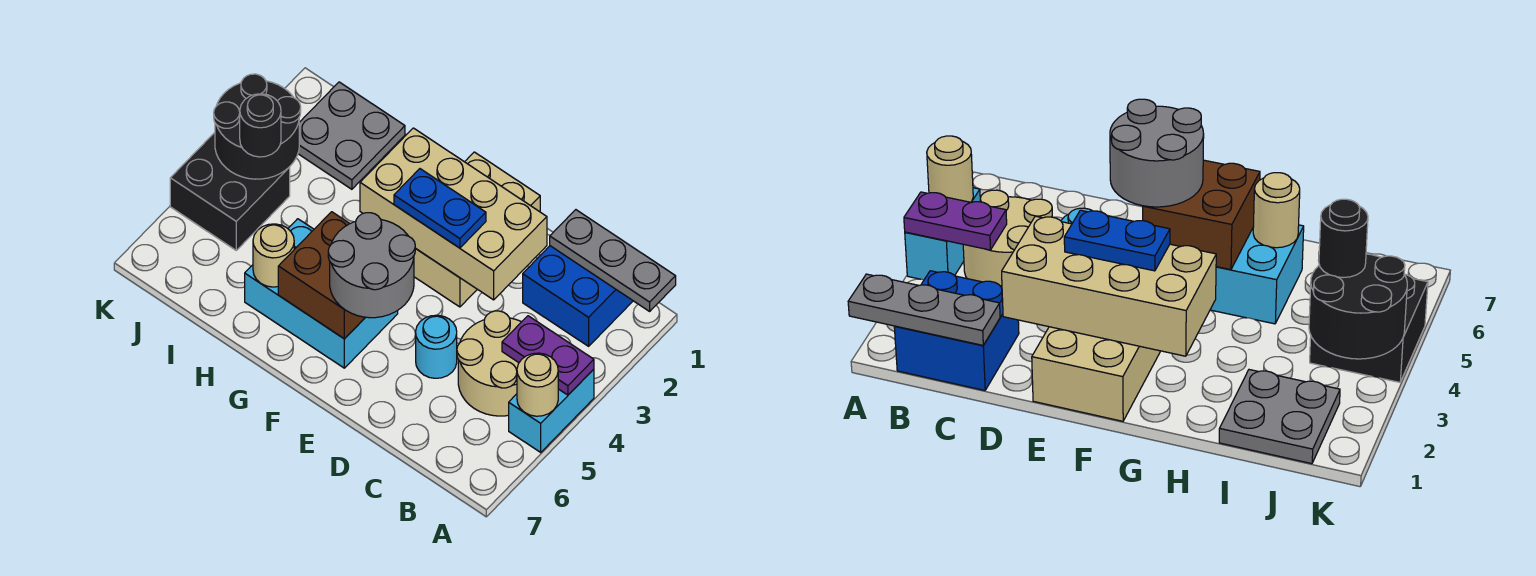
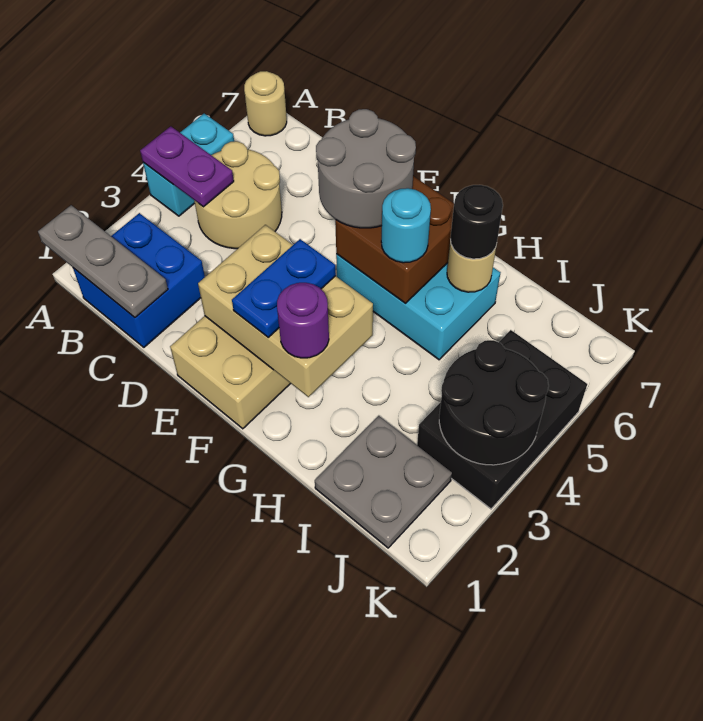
tan 1x1 round brick [517,353,558,416] -> tan 1x1 round brick moved to [244,71,287,136]
tan 2x4 brick [360,128,547,300] -> tan 2x3 brick [198,225,373,397]
cyan 1x1 round brick [416,315,457,378] -> cyan 1x1 round brick moved to [381,188,431,263]
blue 1x2 plate [394,169,486,248] -> blue 1x2 plate turned to [232,239,336,338]
none -> purple 1x1 round brick [277,283,329,358]
black 2x2 brick [170,133,290,250] -> black 2x3 brick [417,330,587,509]
black 1x1 round brick [240,94,281,157] -> black 1x1 round brick moved to [450,185,503,259]

